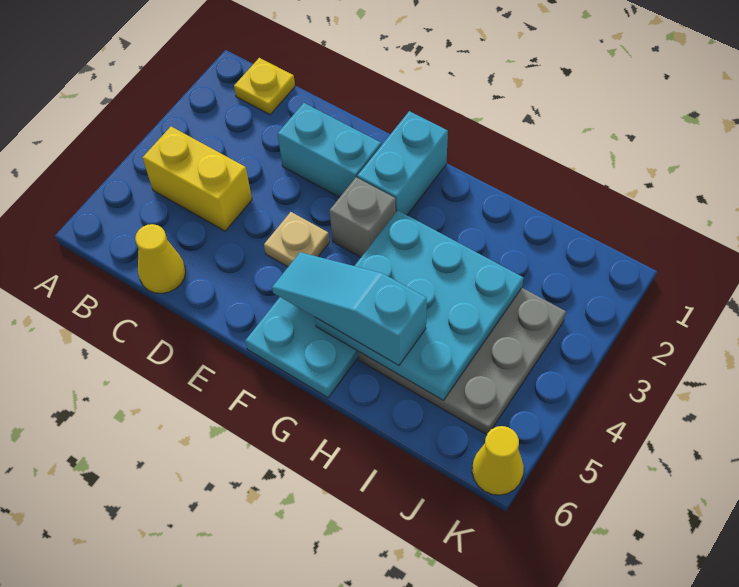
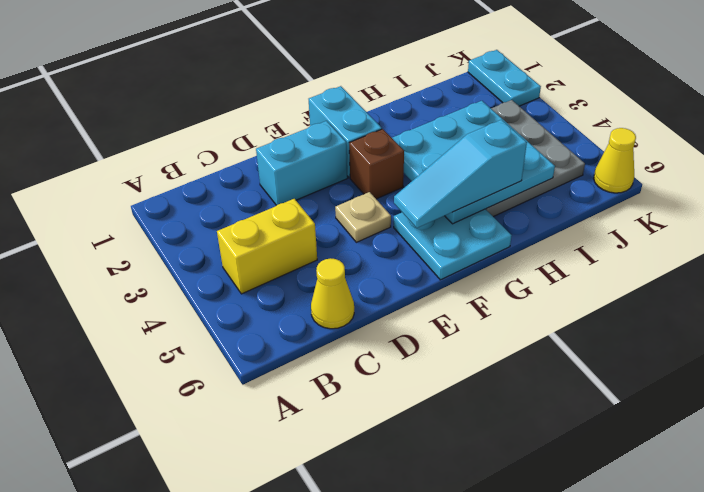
yellow 1x1 plate [234,58,295,115] -> none
grey 1x1 brick [330,177,396,257] -> brown 1x1 brick [349,129,404,199]
none -> cyan 1x2 plate [468,50,541,106]

